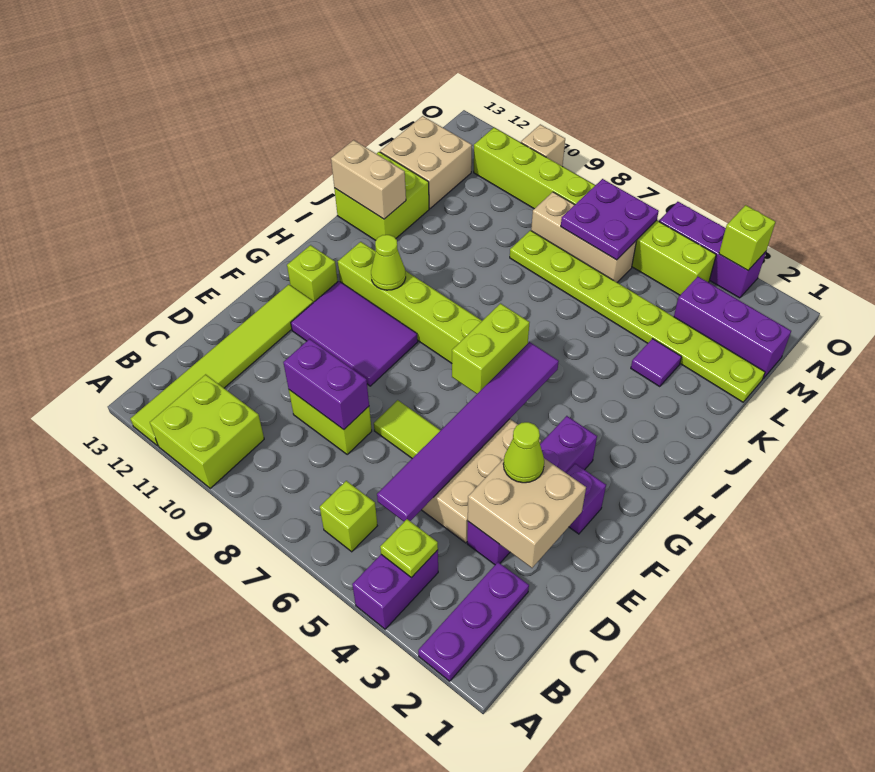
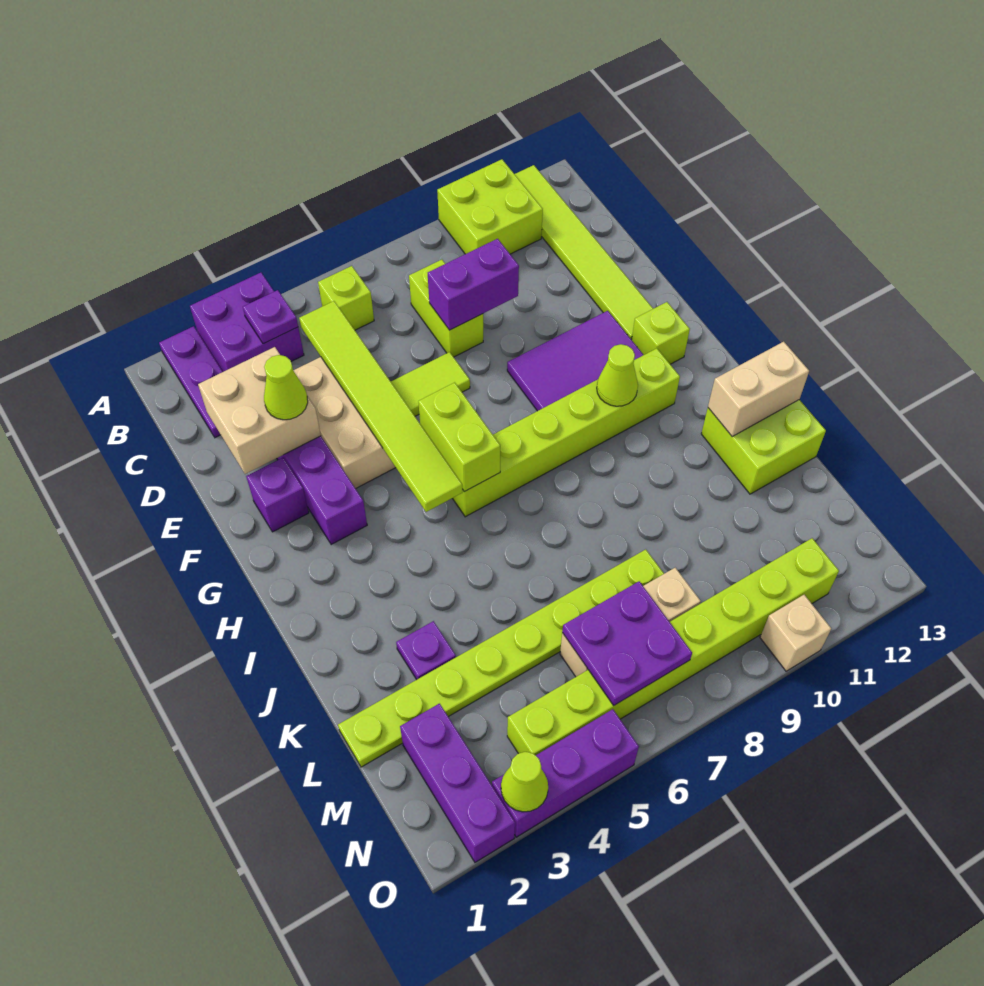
purple 1x2 brick [352,550,438,629] -> purple 2x2 brick [190,273,304,372]
lime 1x1 plate [380,519,438,578] -> purple 1x1 plate [243,290,298,344]
purple 1x6 tile [377,342,559,521] -> lime 1x6 tile [299,301,462,512]
lime 1x2 brick [289,390,372,454] -> lime 1x2 brick turned to [409,260,483,357]
purple 1x1 tile [631,339,682,387] -> purple 1x1 plate [396,621,456,680]
tan 2x2 brick [380,116,472,208] -> none
purple 1x3 brick [674,277,791,379] -> purple 1x3 brick turned to [400,704,515,862]
lime 1x1 brick [719,205,775,270] -> lime 1x1 cone [501,752,548,812]

